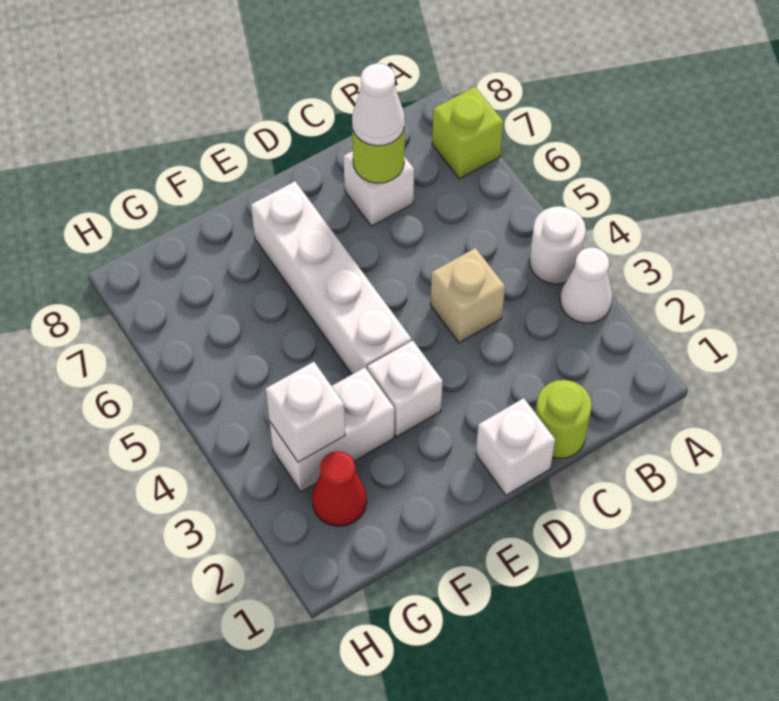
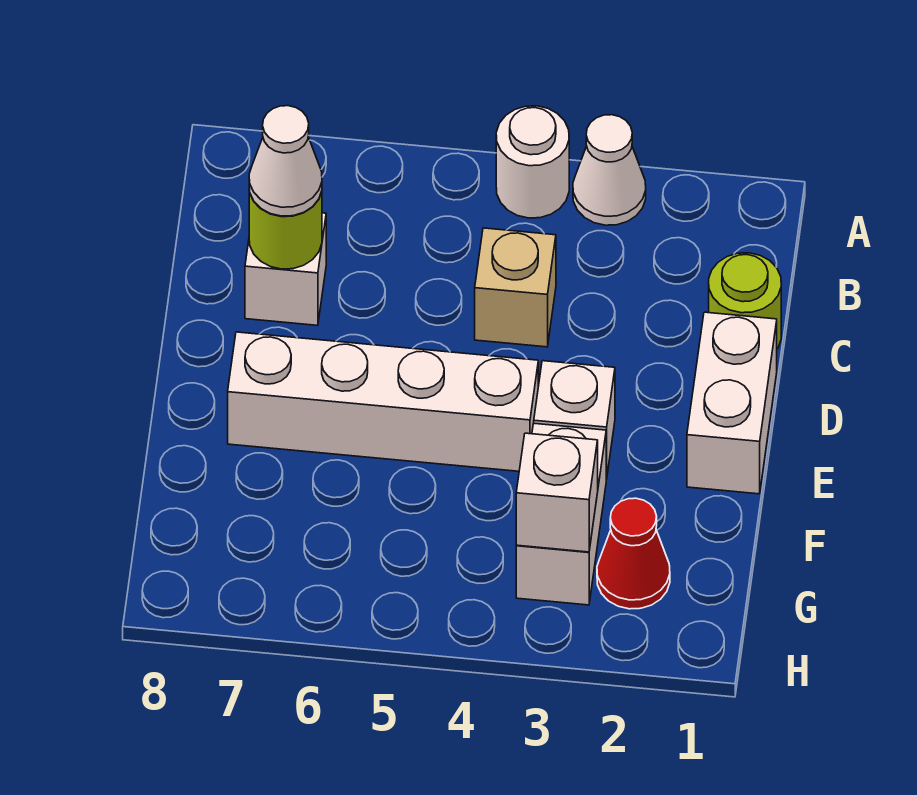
lime 1x1 brick [432,87,503,179] -> none
white 1x1 brick [476,398,555,495] -> white 1x2 brick [687,312,777,494]

